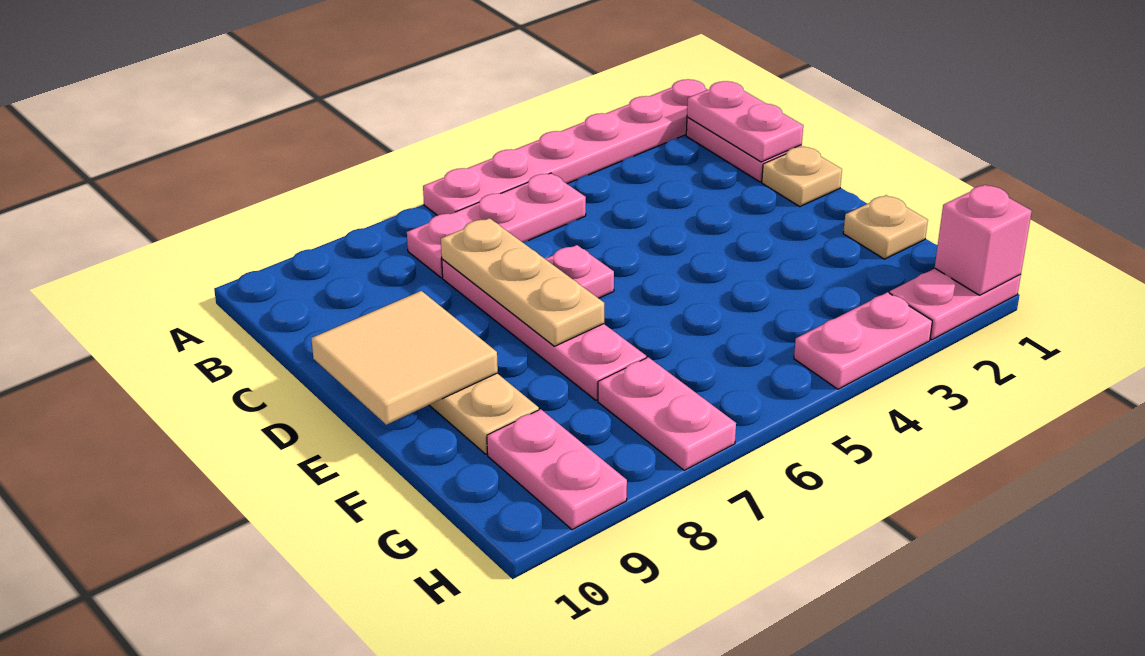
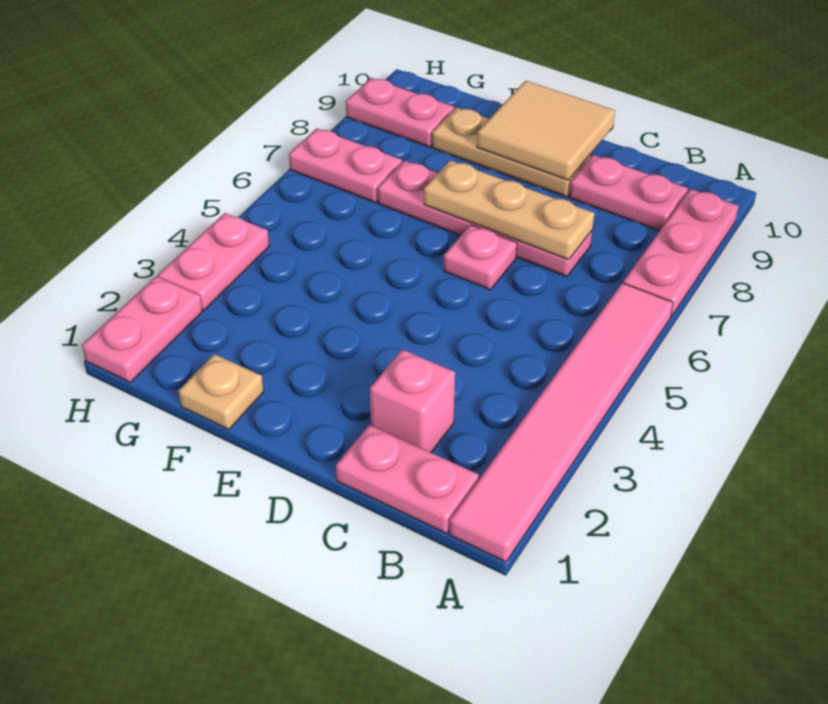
pink 1x6 plate [423,79,707,215] -> pink 1x6 tile [450,283,673,562]
pink 1x2 plate [687,81,803,162] -> pink 1x2 plate moved to [569,155,688,231]
pink 1x3 plate [407,173,586,278] -> pink 1x3 plate moved to [623,189,739,317]
tan 1x1 plate [762,146,842,207] -> none
pink 1x1 brick [935,185,1032,295] -> pink 1x1 brick moved to [370,350,455,452]

